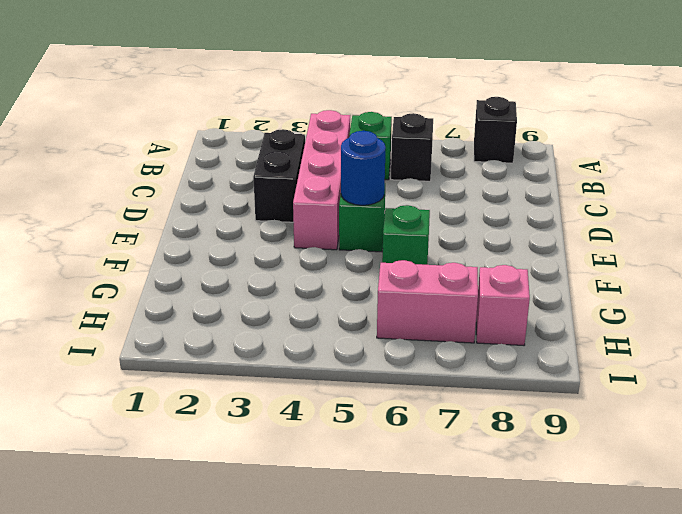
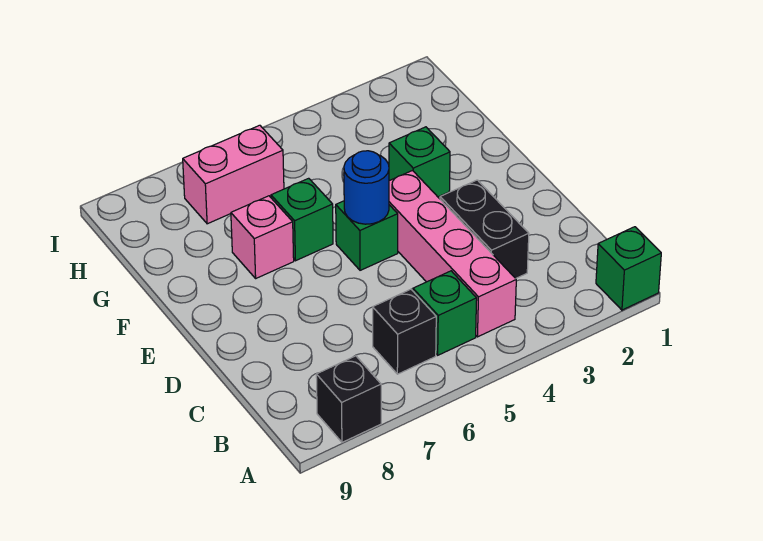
none -> green 1x1 brick [596,227,661,310]
none -> green 1x1 brick [389,127,450,197]
pink 1x1 brick [476,265,530,345] -> pink 1x1 brick moved to [231,196,294,278]

